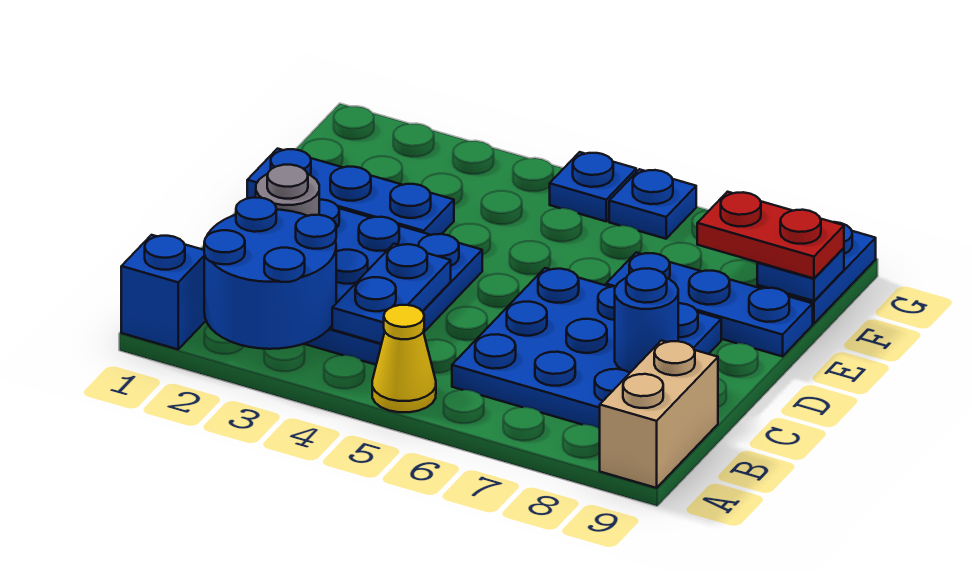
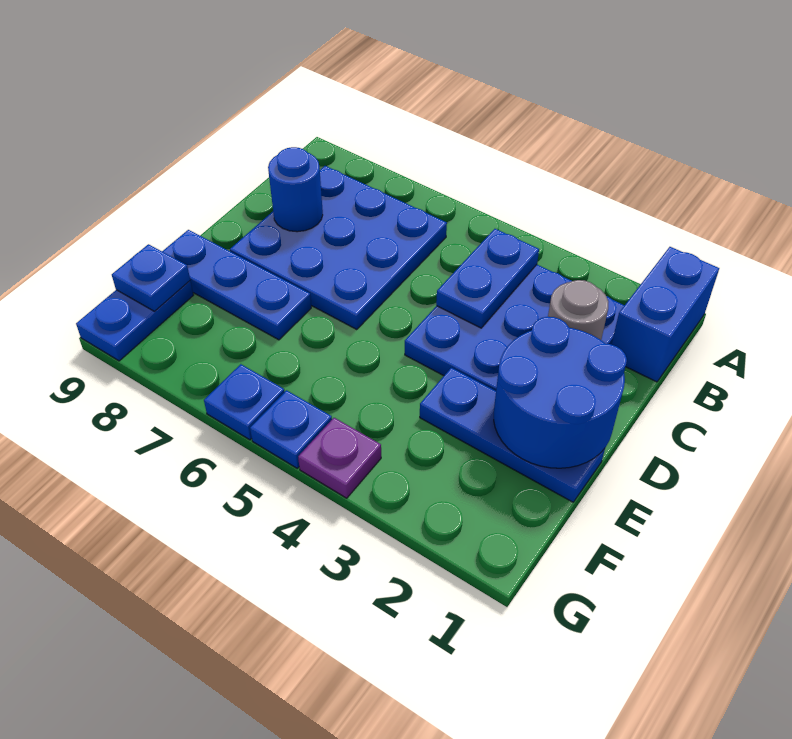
blue 1x1 brick [121,235,206,349] -> blue 1x2 brick [611,247,719,382]
blue 2x2 round brick [204,198,336,349] -> blue 2x2 round brick moved to [494,317,627,468]
yellow 1x1 cone [372,305,436,412] -> none
tan 1x2 brick [600,340,718,488] -> none
red 1x2 plate [697,192,844,278] -> none
none -> purple 1x1 plate [298,418,381,498]

